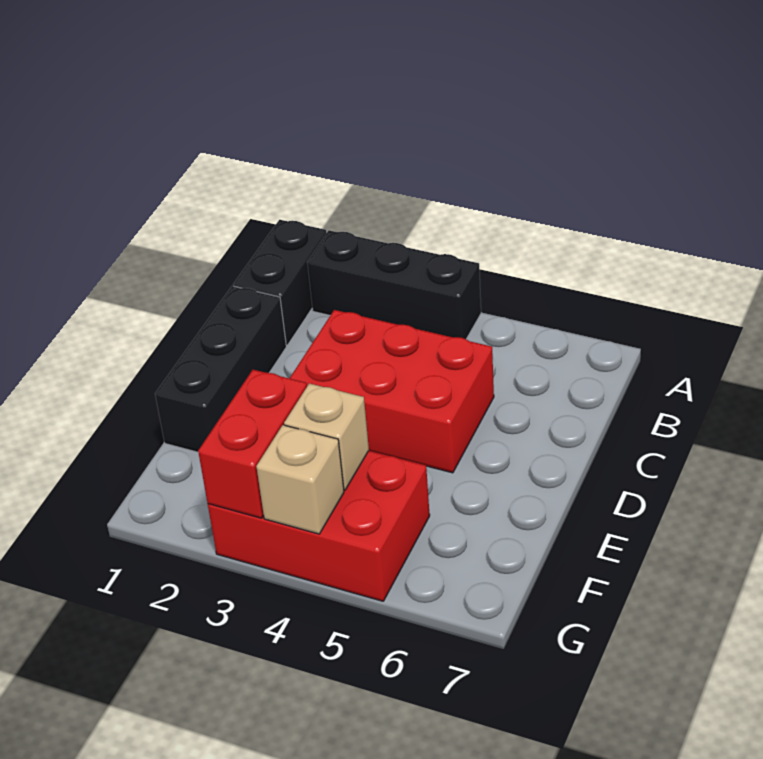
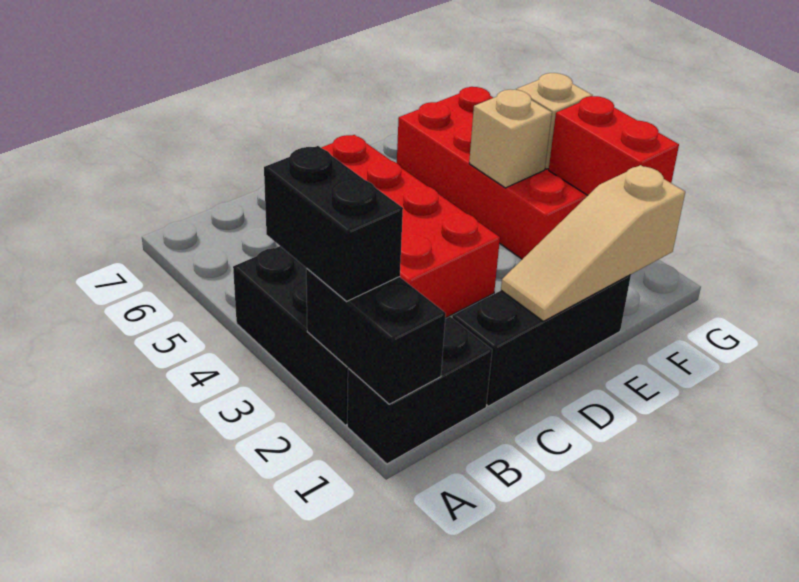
none -> black 1x2 brick [306,269,446,404]
none -> black 1x2 brick [264,146,403,301]
red 2x3 brick [290,310,494,473] -> red 2x4 brick [321,135,500,318]
none -> tan 1x3 slope [501,165,685,321]
red 2x3 brick [208,451,430,601] -> red 2x4 brick [397,87,588,259]
red 1x2 brick [198,370,307,518] -> red 1x2 brick turned to [549,96,679,195]

